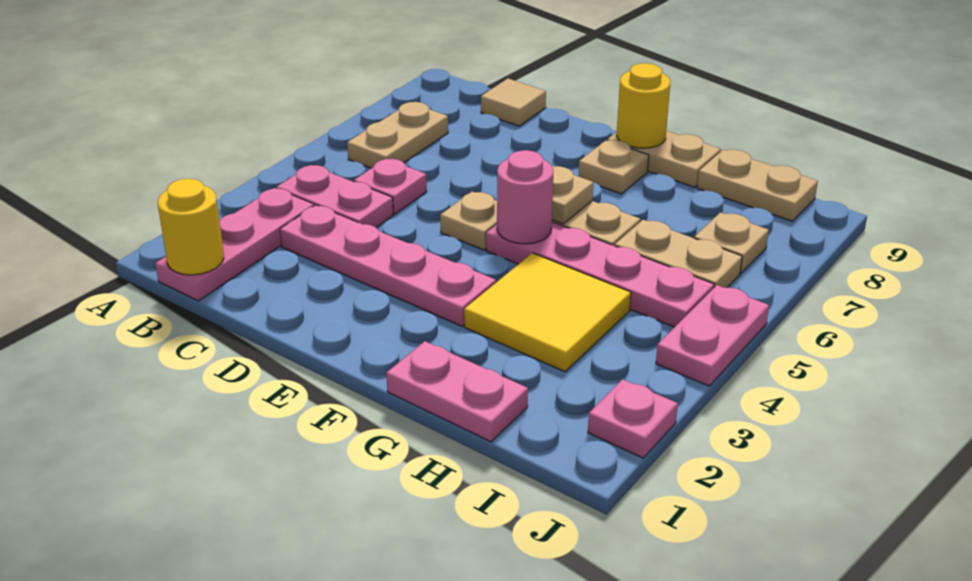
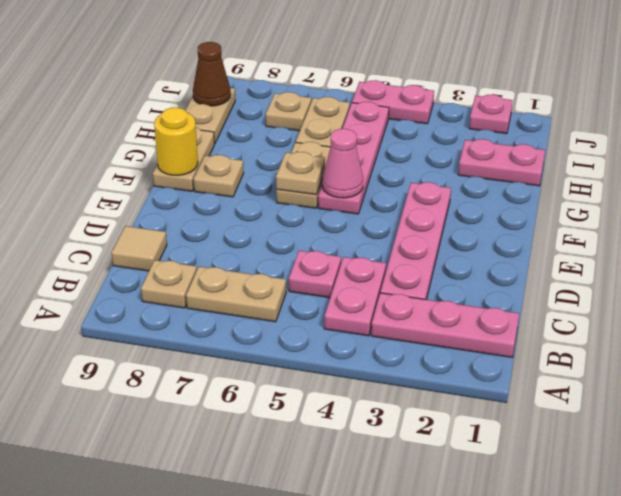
yellow 1x1 round brick [158,179,224,275] -> none
tan 1x1 plate [440,192,497,250] -> tan 1x1 plate moved to [141,260,197,308]
pink 1x1 round brick [497,150,553,244] -> pink 1x1 cone [322,129,363,198]
pink 1x2 plate [386,341,528,442] -> pink 1x2 plate turned to [458,139,545,186]
yellow 2x2 tile [464,253,631,372] -> none
none -> brown 1x1 cone [193,42,231,106]

